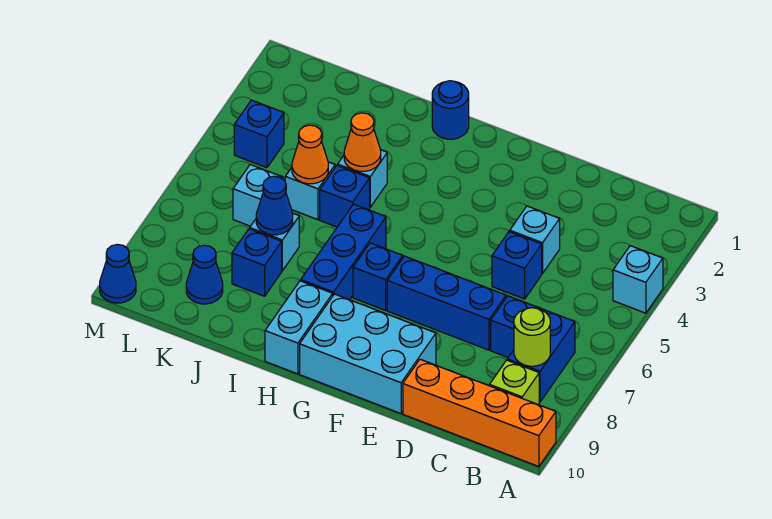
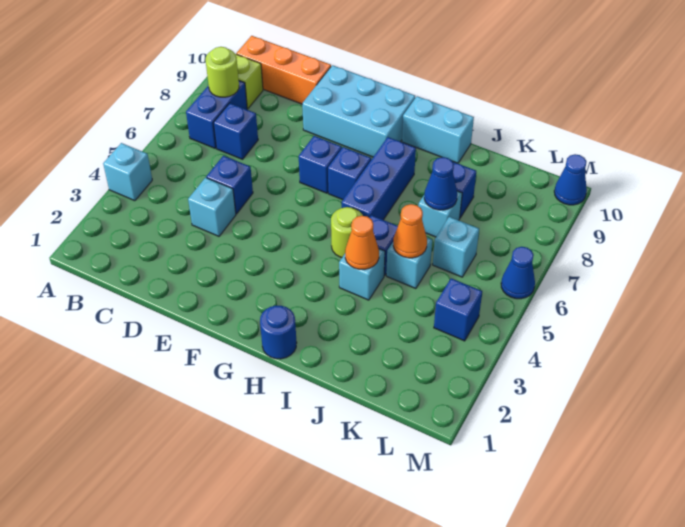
orange 1x4 brick [403,359,556,466] -> orange 1x3 brick [236,36,331,104]
blue 1x3 brick [387,256,506,350] -> blue 1x1 brick [299,136,342,193]
none -> lime 1x1 round brick [331,207,363,257]
cyan 1x2 brick [265,281,333,374] -> cyan 1x2 brick turned to [402,96,474,163]
blue 1x1 cone [186,245,223,304] -> blue 1x1 cone moved to [501,247,535,299]

